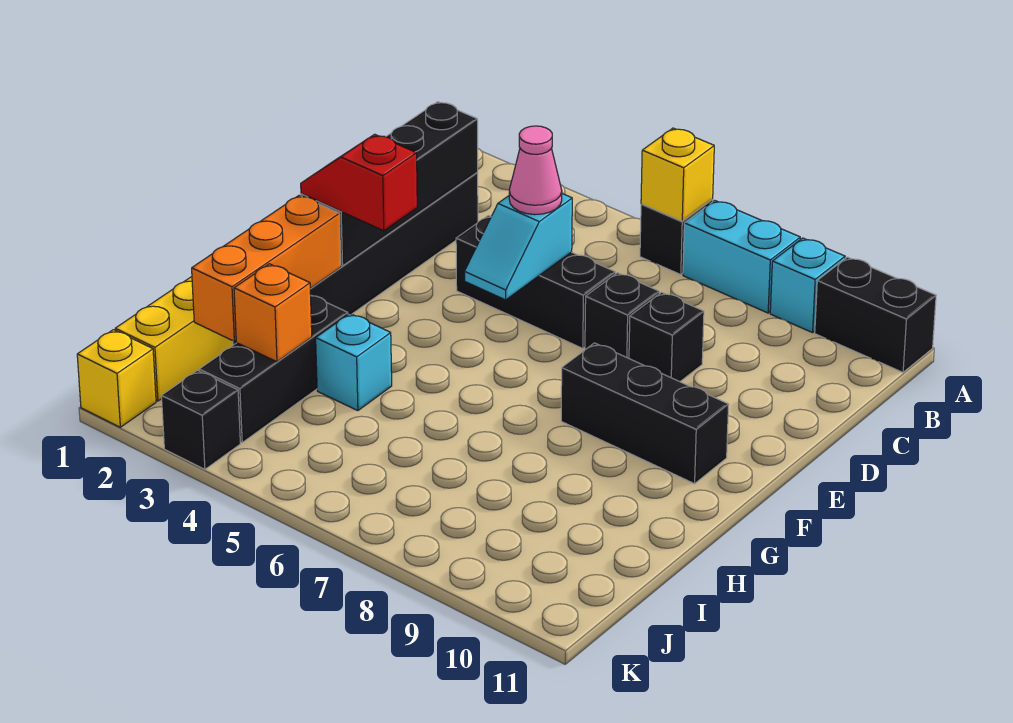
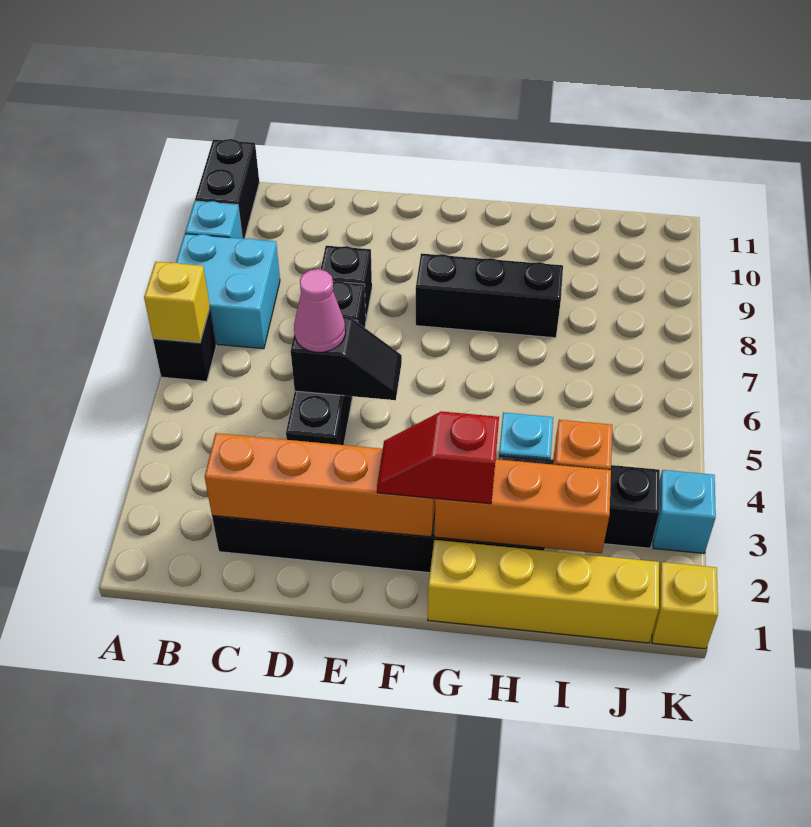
cyan 1x2 brick [683,201,800,313] -> cyan 2x2 brick [176,234,280,349]
black 1x4 brick [301,102,478,266] -> orange 1x4 brick [205,433,436,537]
cyan 1x2 slope [464,194,572,300] -> black 1x2 slope [291,316,402,400]
red 1x2 slope [301,134,417,231] -> red 1x2 slope turned to [377,411,499,504]
black 1x3 brick [561,343,729,484] -> black 1x3 brick turned to [416,253,563,338]
black 1x1 brick [162,370,240,469] -> cyan 1x1 brick [653,470,716,553]

